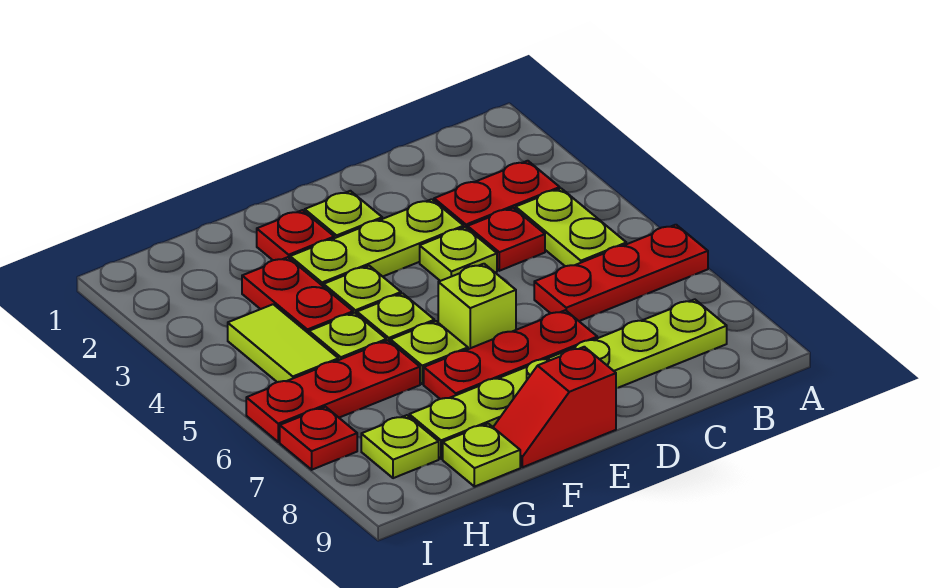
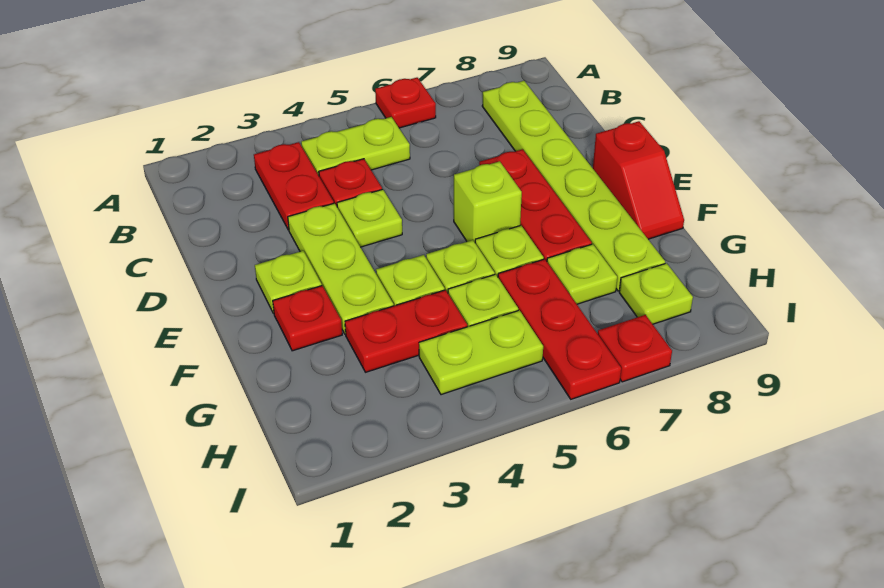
red 1x3 plate [534,225,708,321] -> red 1x1 plate [375,78,436,128]
lime 1x1 plate [443,424,520,487] -> lime 1x1 plate moved to [547,244,617,304]
lime 1x2 tile [228,304,338,382] -> lime 1x2 plate [419,310,543,395]

